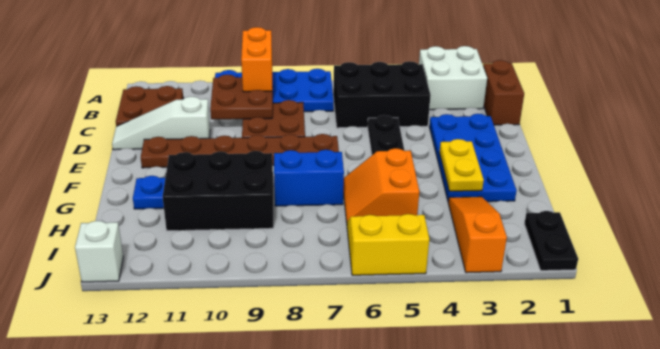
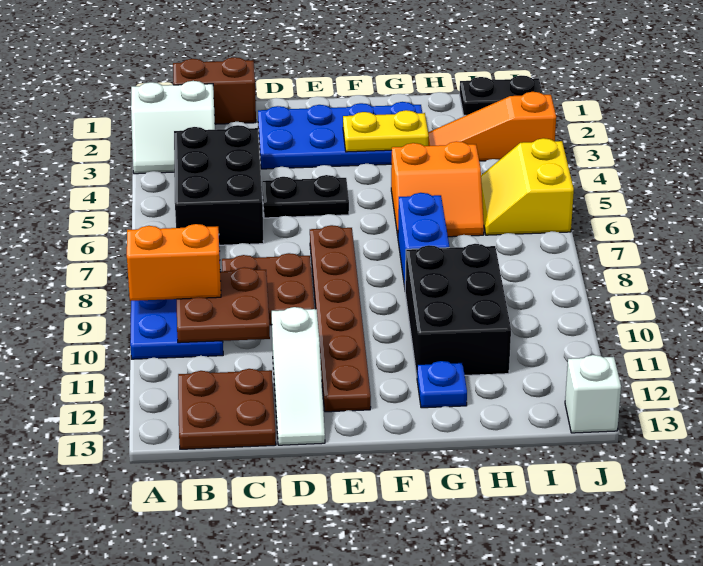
white 2x2 brick [419,46,487,110] -> white 2x2 slope [131,81,215,174]

